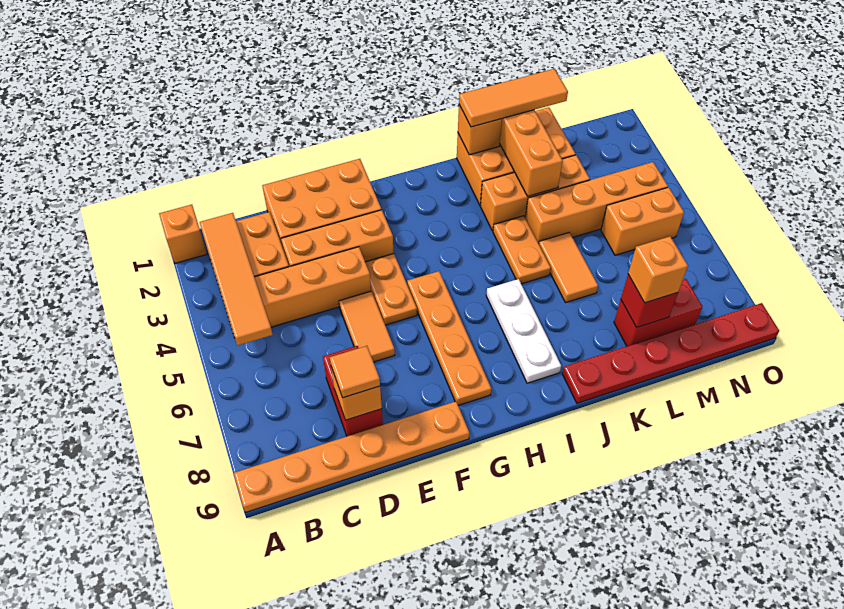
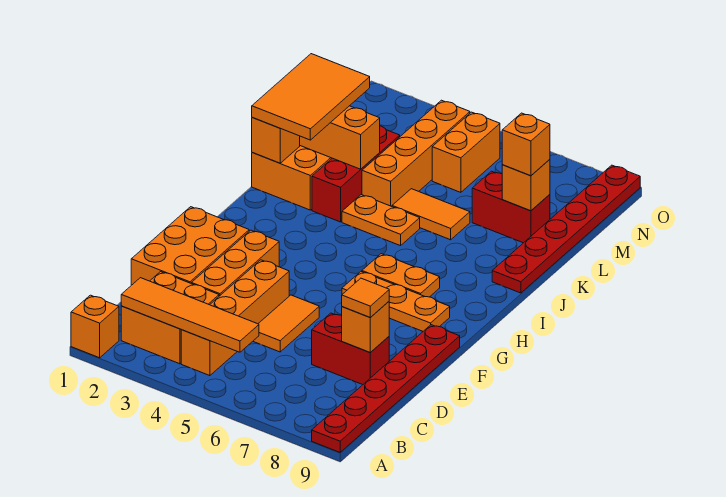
orange 1x6 plate [234,402,469,513] -> red 1x6 plate [312,325,460,452]
orange 1x2 tile [339,291,395,362] -> orange 1x2 tile turned to [253,295,319,352]
orange 1x2 plate [365,254,417,325] -> orange 1x2 plate moved to [362,254,440,297]
orange 1x4 plate [407,271,491,405] -> orange 1x3 plate [342,272,450,331]
white 1x3 plate [486,279,561,383] -> none
orange 1x3 tile [459,69,568,127] -> orange 2x3 tile [252,54,370,140]
orange 1x3 brick [481,155,590,231] -> red 1x3 brick [312,126,400,222]
red 1x2 brick [614,279,703,346] -> red 1x2 brick turned to [472,171,550,243]
red 1x1 brick [621,275,678,327] -> orange 1x1 brick [502,159,550,211]

